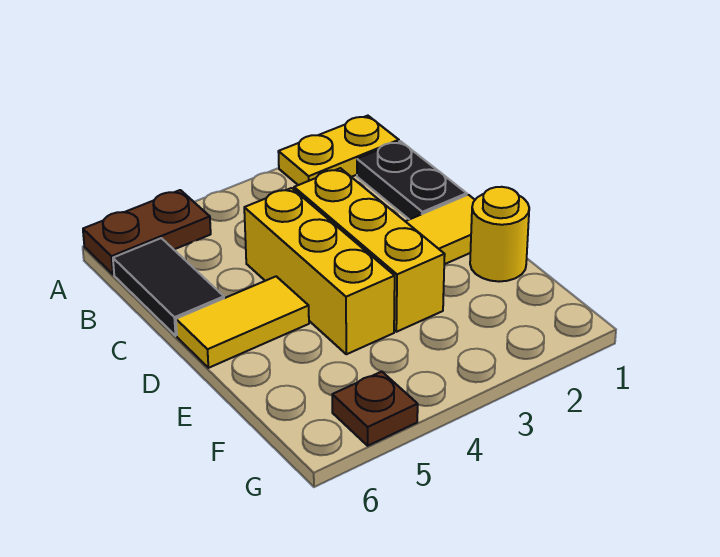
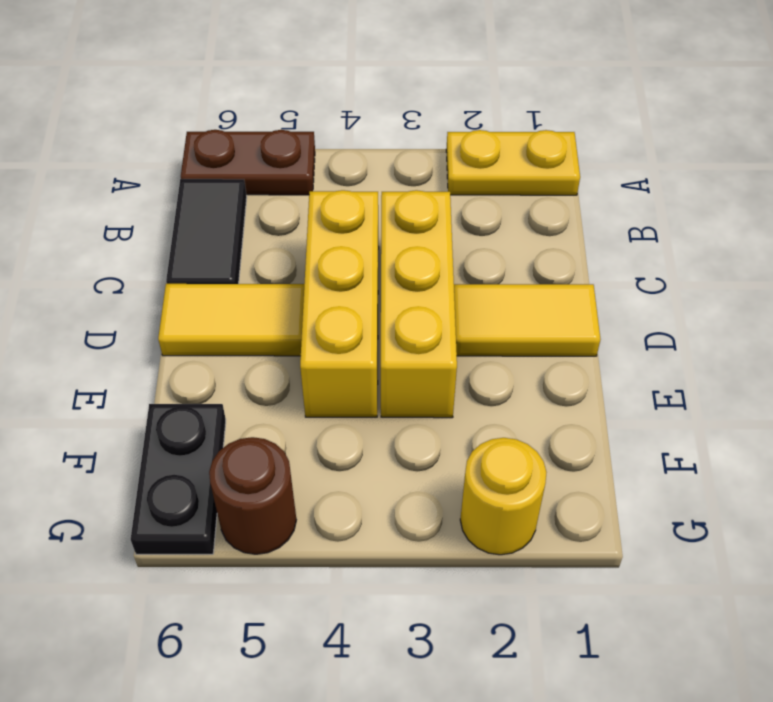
black 1x2 plate [357,141,467,220] -> black 1x2 plate moved to [131,404,226,554]
yellow 1x1 round brick [470,187,529,282] -> yellow 1x1 round brick moved to [460,438,547,555]
brown 1x1 plate [332,372,418,446] -> brown 1x1 round brick [209,437,296,554]

